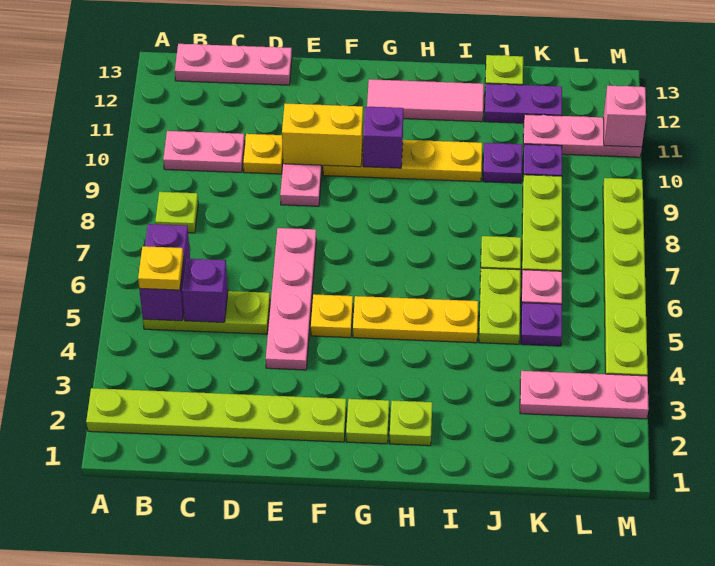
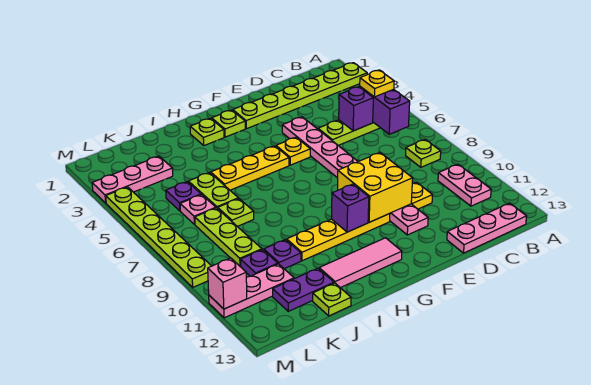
pink 1x2 plate [163,131,245,172] -> pink 1x2 plate turned to [438,164,491,206]
yellow 1x2 brick [282,103,363,167] -> yellow 2x2 brick [338,153,413,222]

